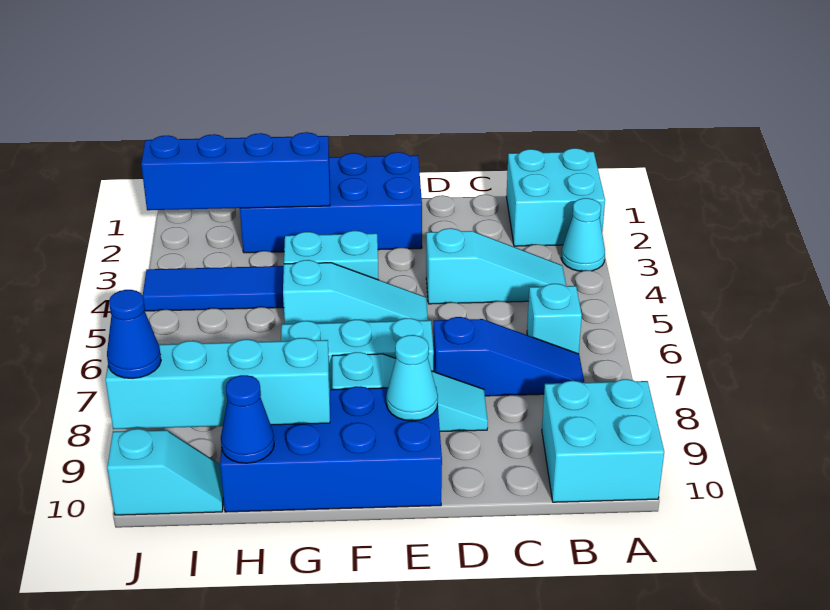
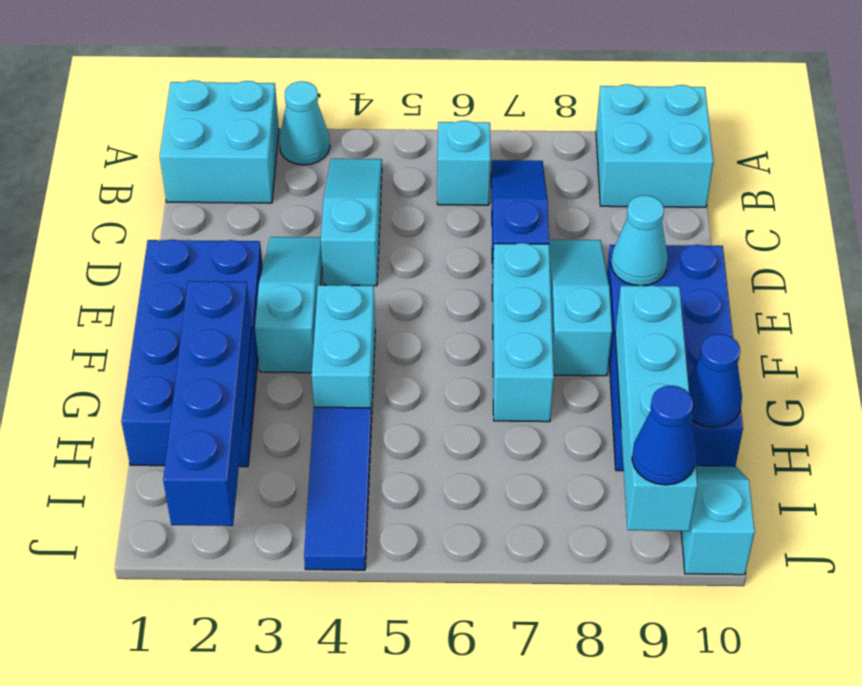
cyan 1x3 slope [283,260,428,324] -> cyan 1x3 slope moved to [255,237,322,373]

